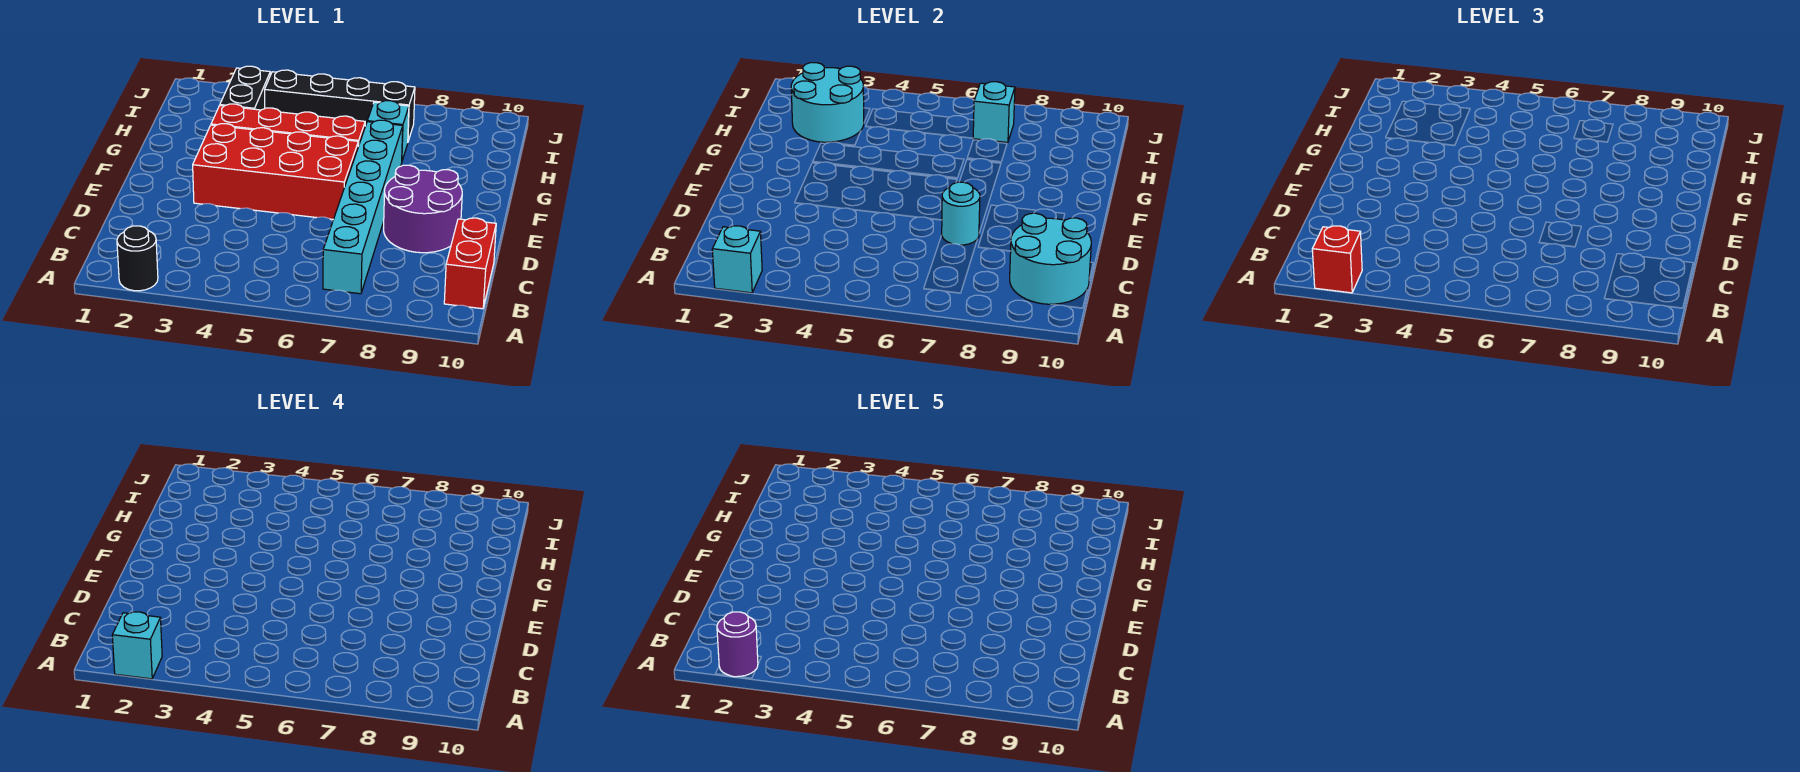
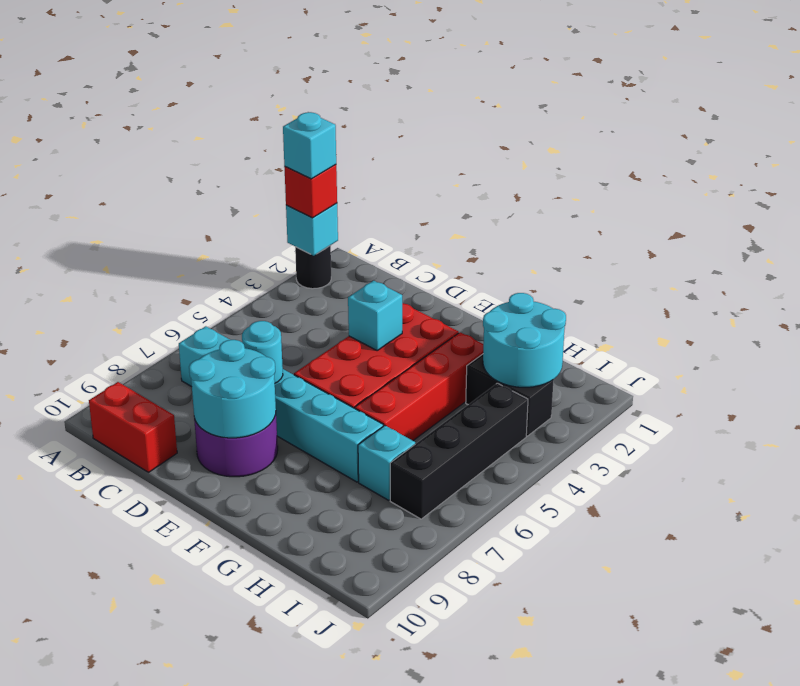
purple 1x1 round brick [717,612,758,677] -> none
cyan 2x2 round brick [1010,213,1091,304] -> cyan 2x2 round brick moved to [189,340,276,438]
cyan 1x1 brick [973,82,1015,143] -> cyan 1x1 brick moved to [348,281,402,350]

